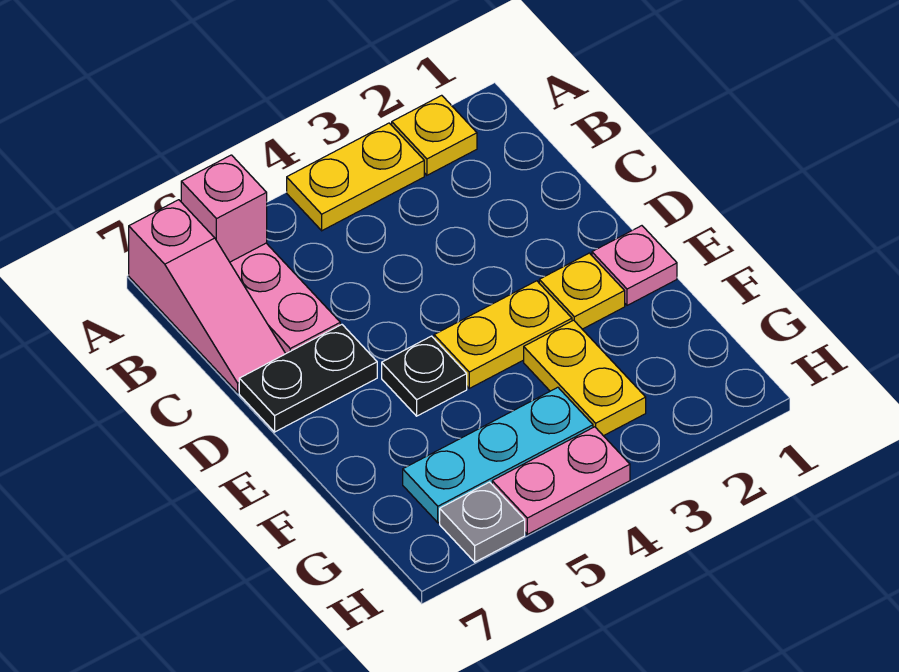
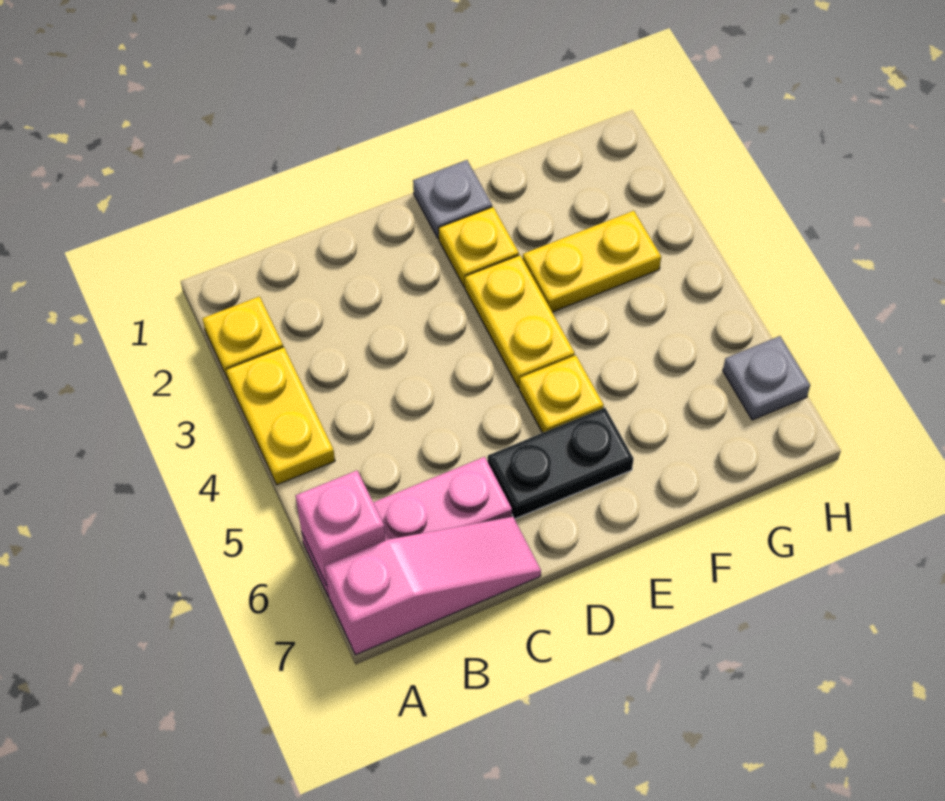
black 1x2 plate [239,325,377,432] -> black 1x2 plate turned to [488,408,634,519]
pink 1x1 plate [592,226,677,305] -> grey 1x1 plate [413,160,492,238]
black 1x1 plate [382,336,467,416] -> yellow 1x1 plate [519,355,604,433]
cyan 1x3 plate [403,387,593,523] -> none
pink 1x2 plate [492,427,630,534] -> none

